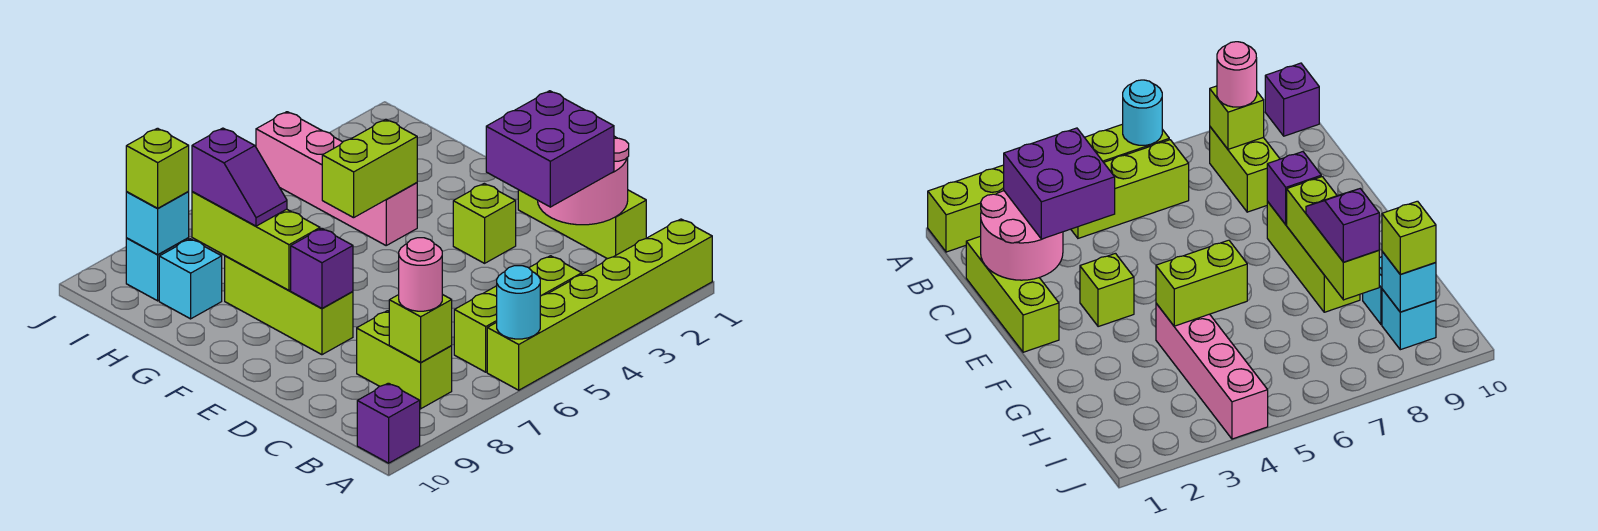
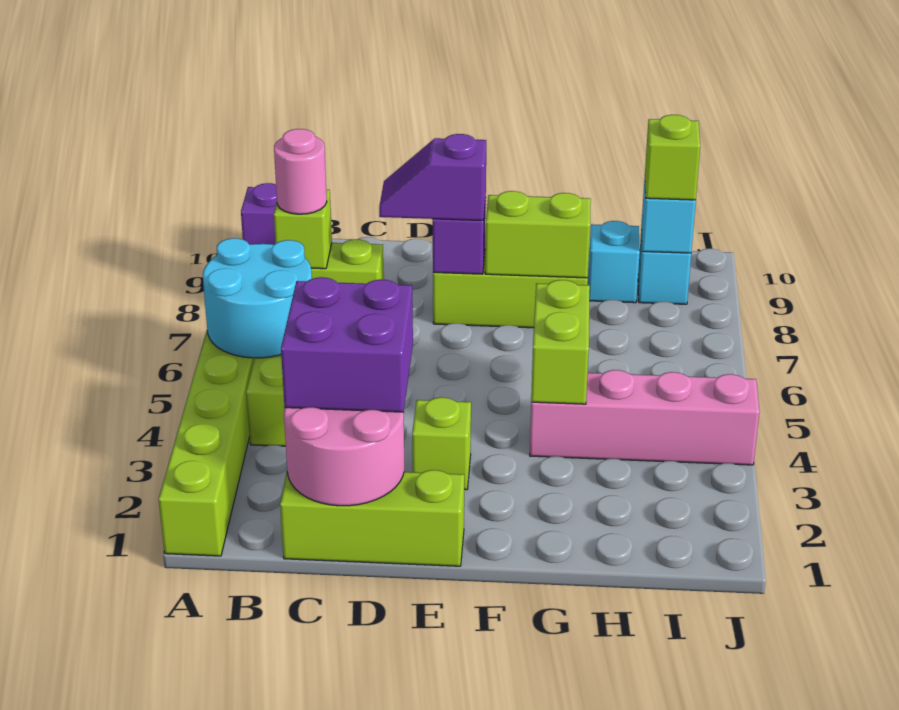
cyan 1x1 round brick [497,266,540,339] -> cyan 2x2 round brick [203,238,312,358]
lime 1x3 brick [192,192,320,290] -> lime 1x2 brick [485,191,591,278]
purple 1x2 slope [192,128,287,226] -> purple 1x2 slope moved to [379,134,486,221]

